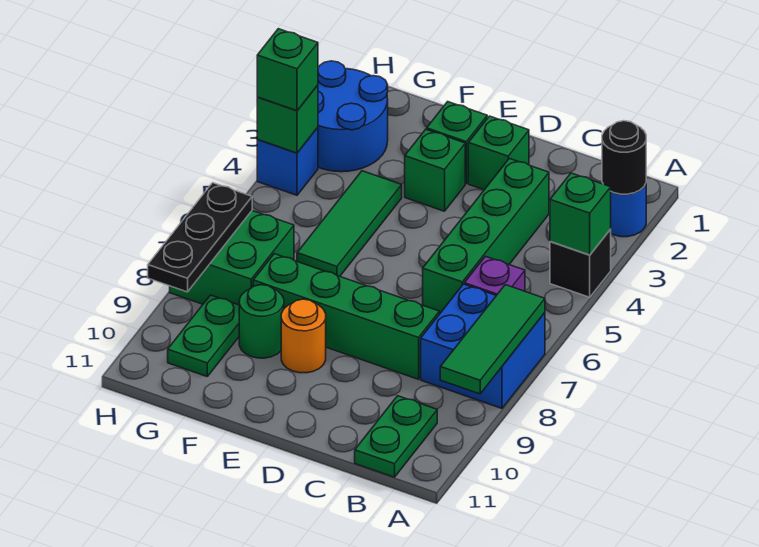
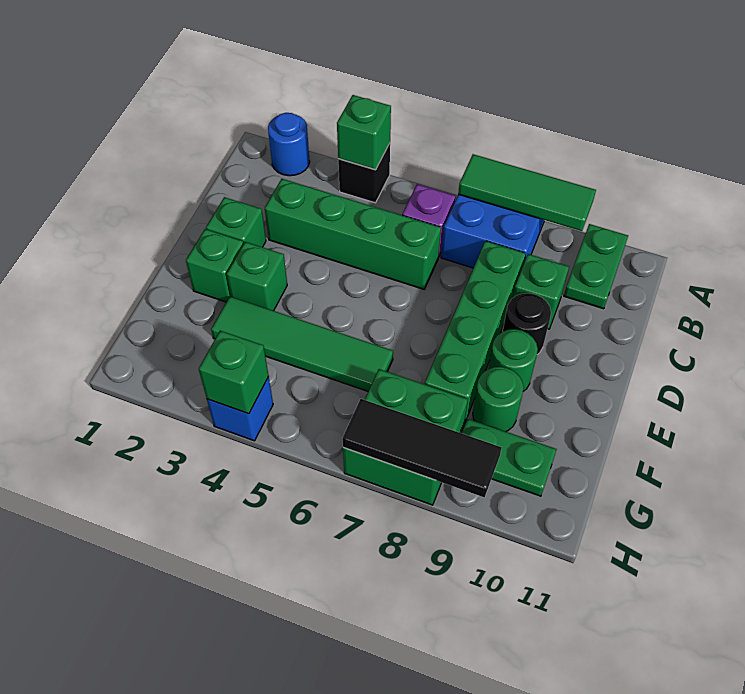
black 1x1 round brick [602,121,646,194] -> black 1x1 round brick moved to [503,293,551,355]
green 1x2 plate [355,396,437,477] -> green 1x2 plate turned to [564,224,628,309]
orange 1x1 round brick [281,299,326,373] -> green 1x1 round brick [488,329,538,391]
green 1x3 tile [297,171,402,276] -> green 1x4 tile [211,296,393,391]
blue 2x2 round brick [318,61,388,172] -> none
green 1x1 brick [257,29,318,111] -> green 1x1 brick moved to [513,254,569,329]
black 1x3 plate [148,183,252,292] -> black 1x3 tile [342,399,502,497]

